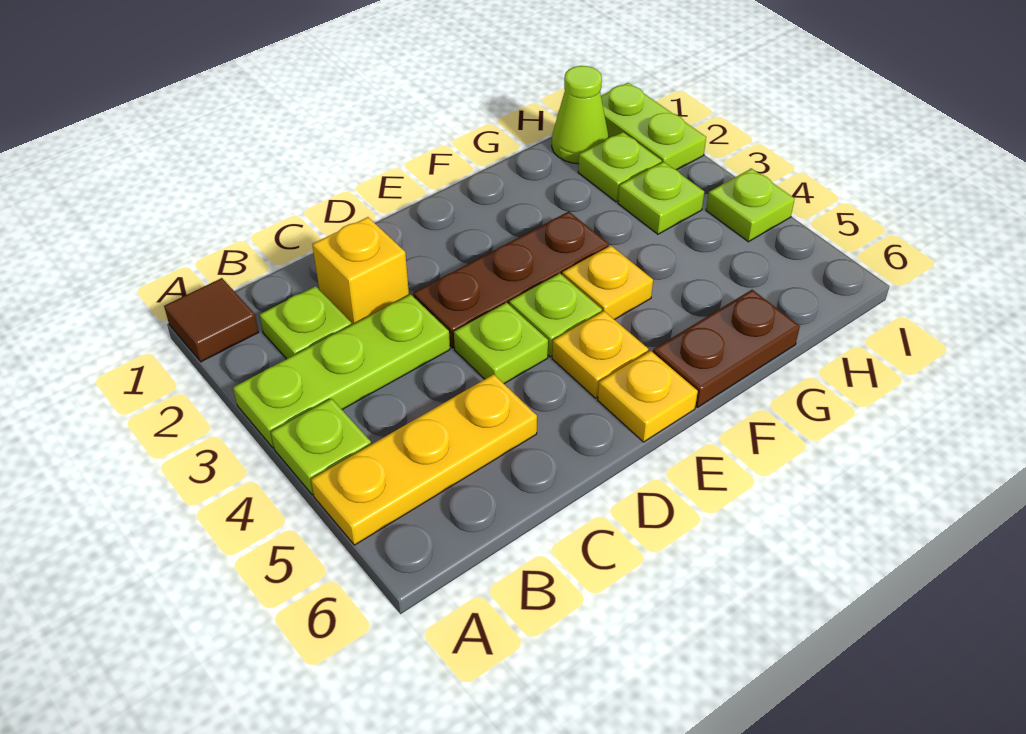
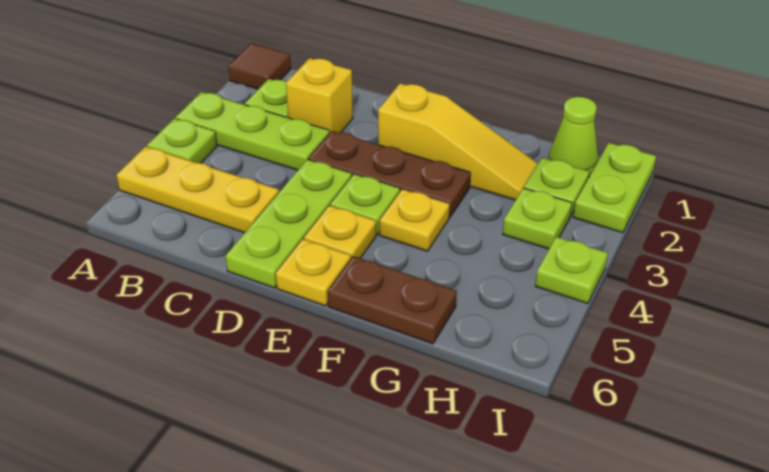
lime 1x1 plate [454,303,548,384] -> lime 1x3 plate [226,160,352,288]
none -> yellow 1x3 slope [378,83,538,200]

